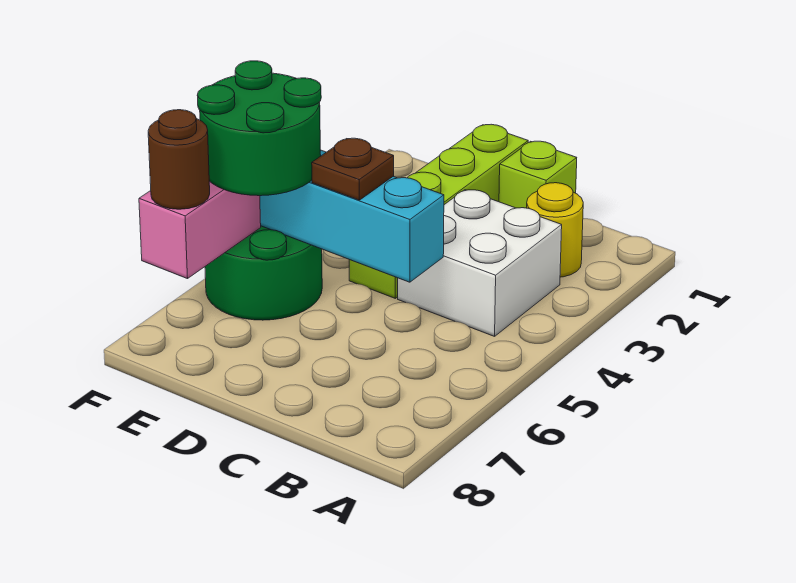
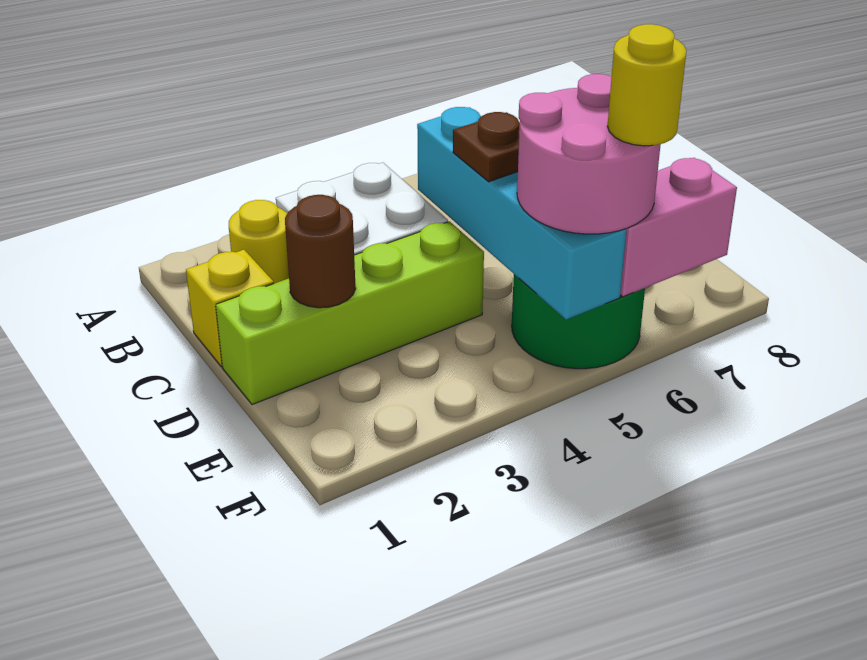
lime 1x1 brick [499,141,577,208] -> yellow 1x1 brick [186,250,274,367]
green 2x2 round brick [197,61,321,196] -> pink 2x2 round brick [517,74,661,234]
none -> yellow 1x1 round brick [607,24,686,146]
brown 1x1 round brick [148,110,210,209] -> brown 1x1 round brick moved to [285,195,356,308]

